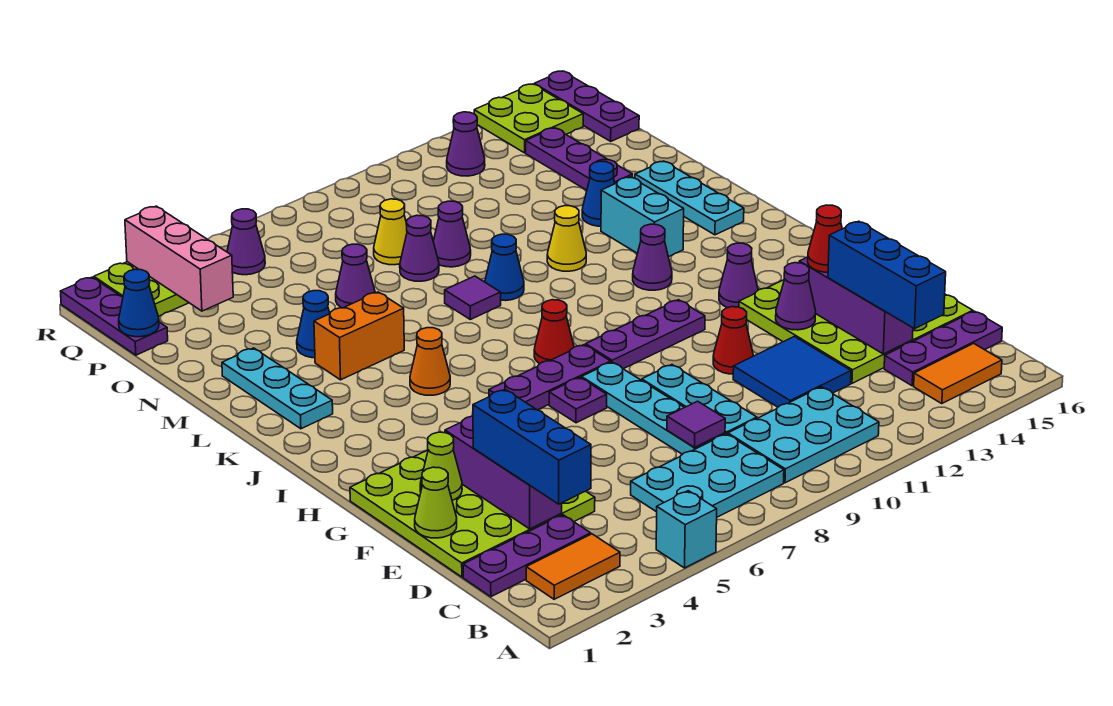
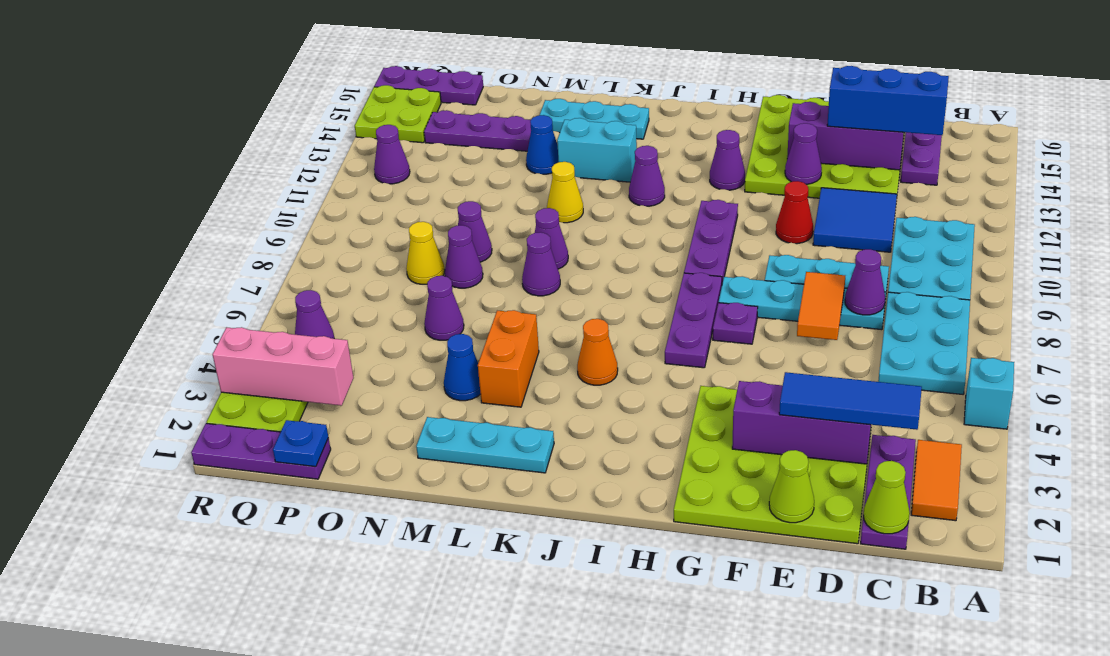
orange 1x2 tile [914,343,1002,404] -> orange 1x2 tile moved to [797,272,845,340]
blue 1x3 brick [473,390,591,504] -> blue 1x3 tile [779,372,922,430]
purple 1x1 tile [667,401,725,448] -> purple 1x1 cone [845,249,885,315]
lime 1x1 cone [420,432,462,500] -> lime 1x1 cone moved to [863,461,910,534]
red 1x1 cone [808,205,842,272] -> none
red 1x1 cone [534,300,574,364] -> none
purple 1x1 tile [445,276,501,319] -> purple 1x1 cone [522,232,560,296]
blue 1x1 cone [485,234,524,301] -> purple 1x1 cone [535,208,568,269]
blue 1x1 cone [119,269,159,337] -> blue 1x1 plate [273,420,328,467]

